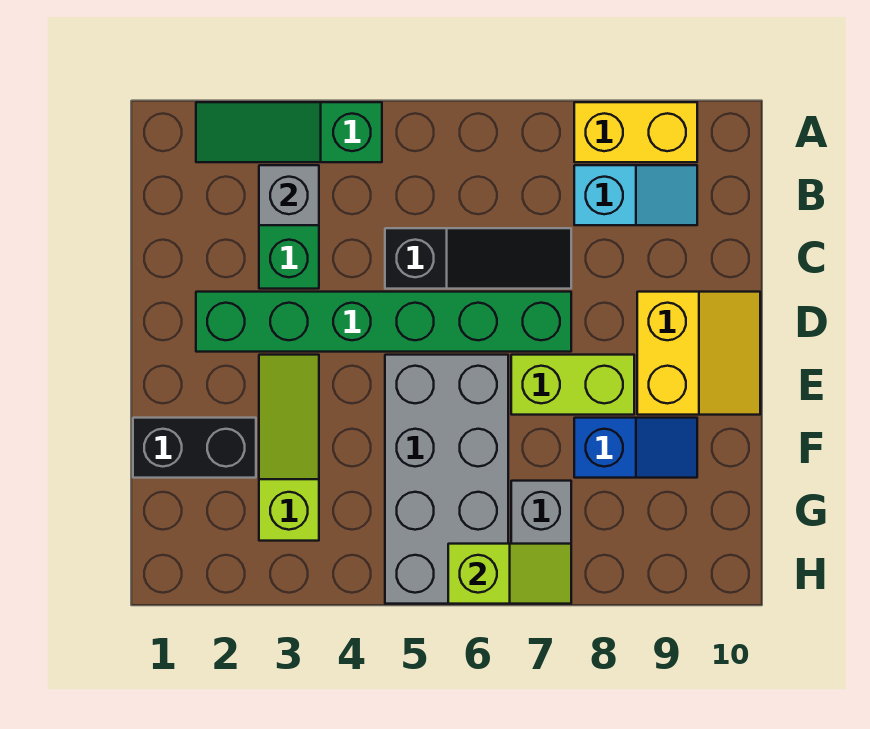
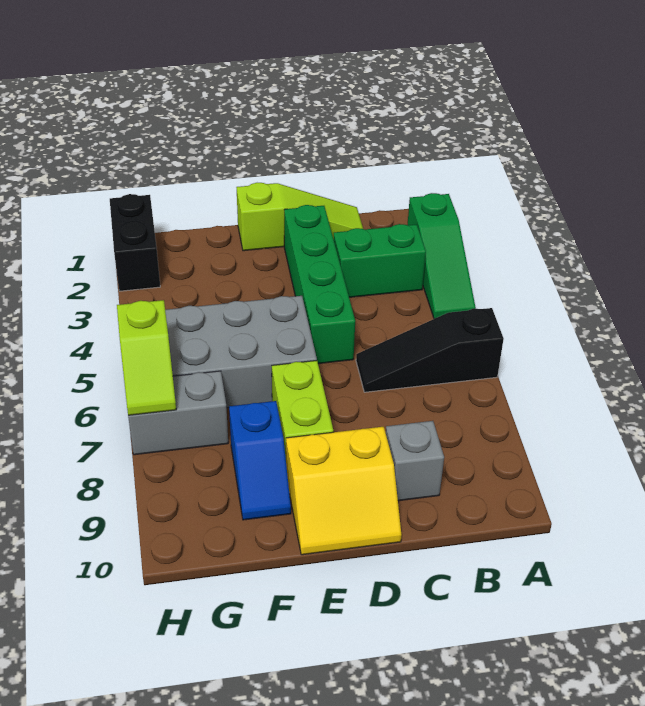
green 1x3 slope [196,102,382,162] -> green 1x3 slope turned to [408,193,476,319]
yellow 1x2 brick [574,102,697,162] -> none
grey 1x1 brick [259,165,319,225] -> grey 1x1 brick moved to [386,421,444,501]
cyan 1x2 slope [574,165,697,225] -> none
black 1x3 slope [385,228,571,289] -> black 1x3 slope turned to [356,308,504,392]
green 1x6 brick [196,292,571,352] -> green 1x4 brick [284,205,355,364]
lime 1x3 slope [259,355,319,541] -> lime 1x3 slope moved to [237,183,363,251]
black 1x2 brick [133,418,256,478] -> black 1x2 brick moved to [110,194,160,291]

